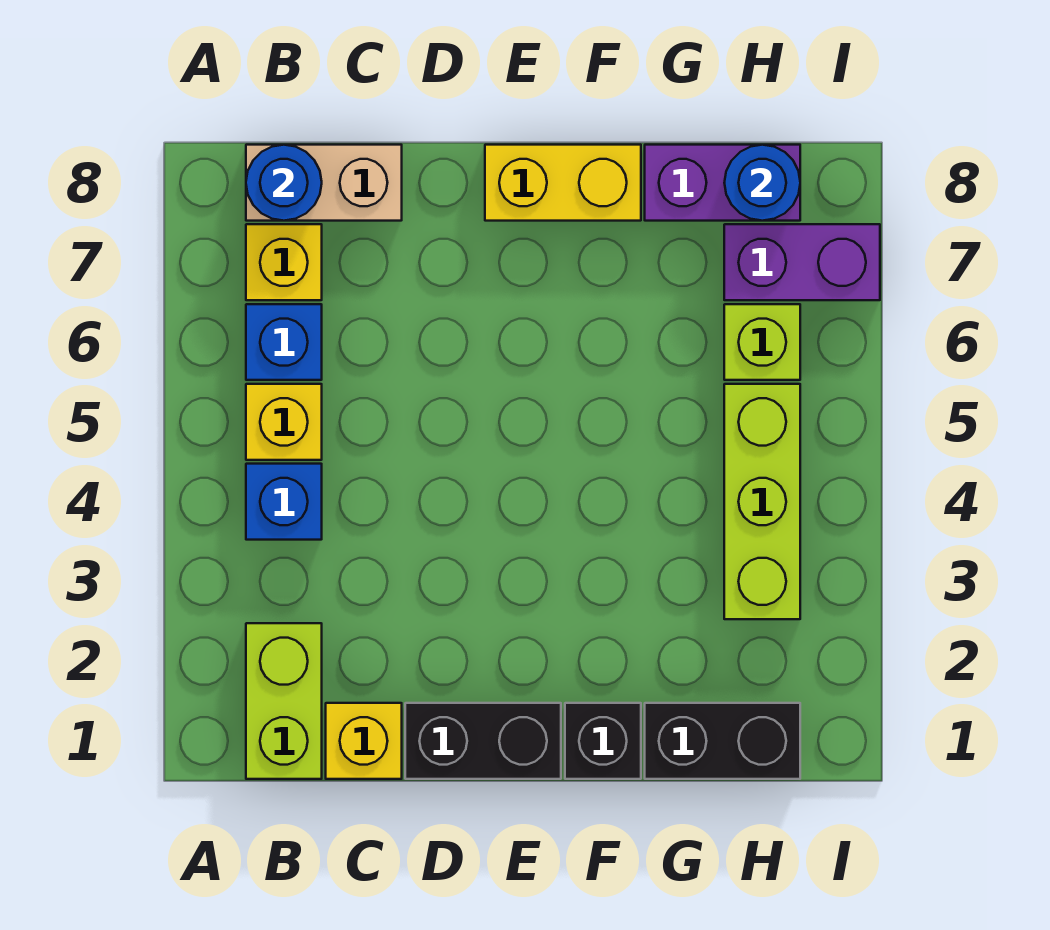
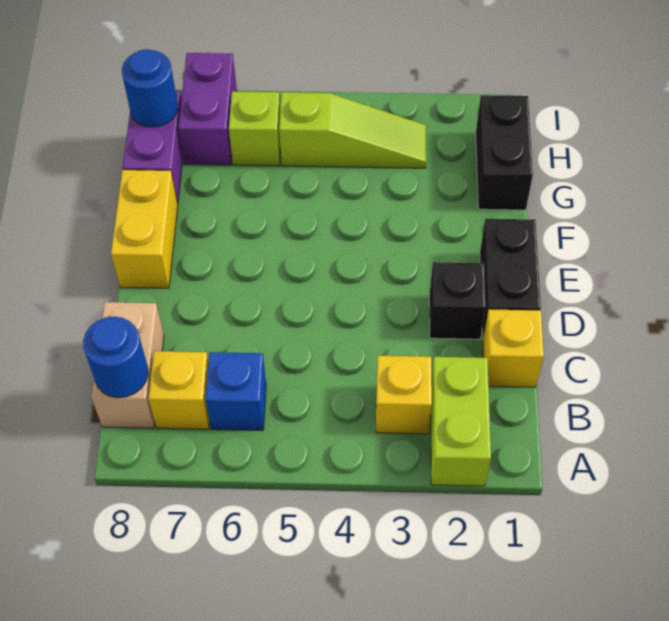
lime 1x2 brick [246,623,322,779] -> lime 1x2 brick turned to [431,357,491,486]
blue 1x1 brick [246,464,322,540] -> none
yellow 1x1 brick [246,384,322,460] -> yellow 1x1 brick moved to [376,356,432,434]
black 1x1 brick [565,703,641,779] -> black 1x1 brick moved to [429,262,486,339]
lime 1x3 brick [724,384,800,619] -> lime 1x3 slope [279,92,426,168]

